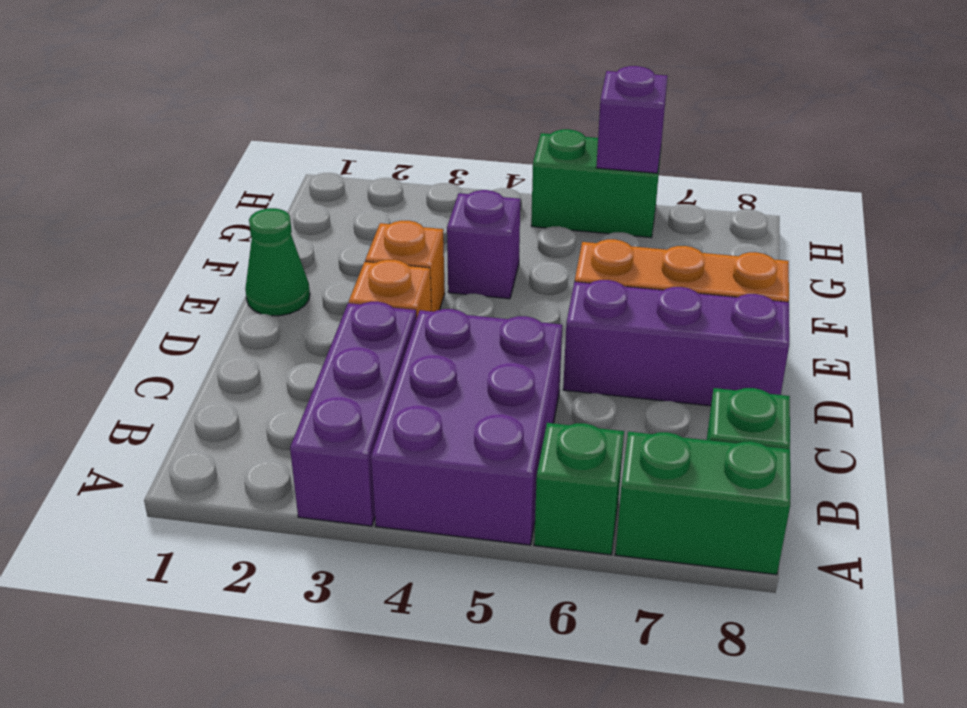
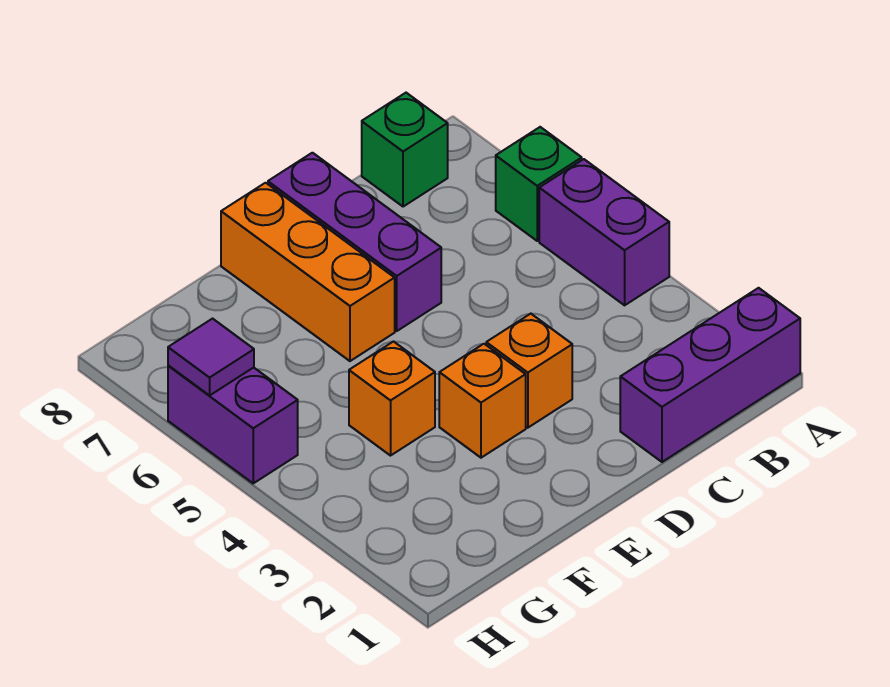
purple 1x3 brick [290,302,416,526] -> purple 1x3 brick moved to [620,288,800,462]
purple 2x3 brick [371,309,562,545] -> purple 1x2 brick [539,159,669,305]
green 1x2 brick [615,432,790,575] -> none
green 1x1 cone [245,208,310,316] -> none
purple 1x1 brick [447,190,520,299] -> orange 1x1 brick [349,342,435,456]
green 1x2 brick [531,129,661,237] -> purple 1x2 brick [168,366,298,483]
purple 1x1 brick [596,66,667,173] -> purple 1x1 tile [168,319,254,395]

